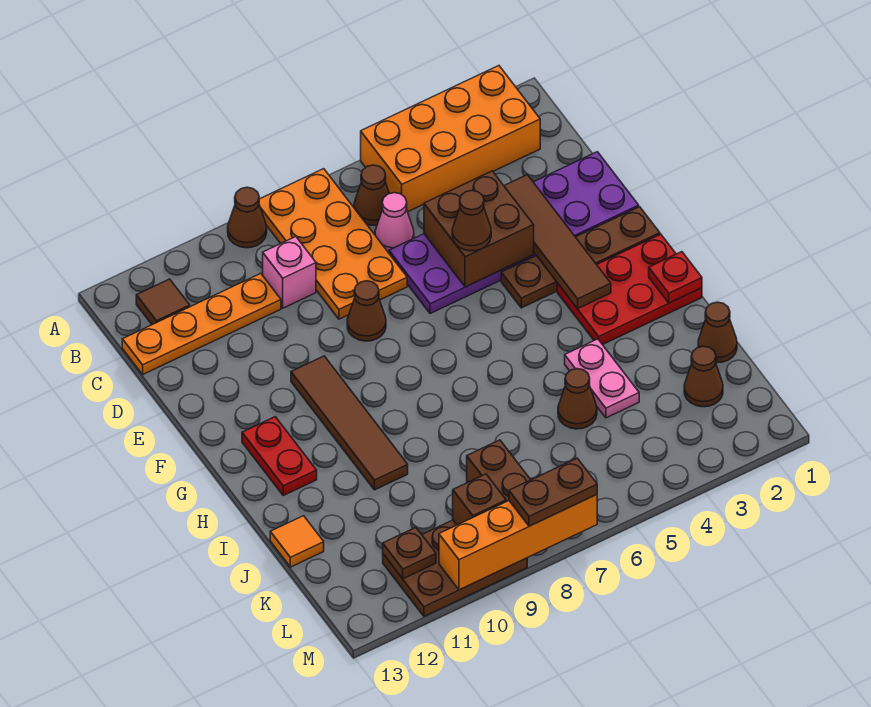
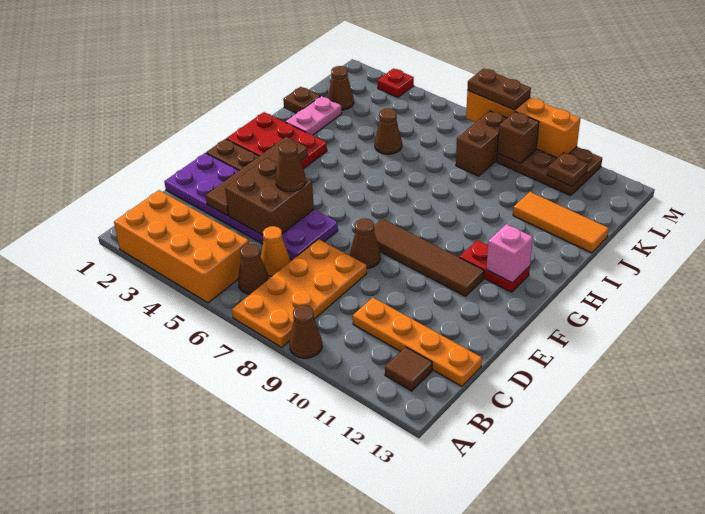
pink 1x1 cone [375,193,414,252] -> orange 1x1 cone [261,226,290,276]
pink 1x1 brick [263,237,316,308] -> pink 1x1 brick moved to [486,224,533,283]
brown 1x4 tile [291,356,408,490] -> brown 1x4 tile turned to [374,219,484,296]
red 1x2 plate [242,417,317,495] -> red 1x2 plate turned to [460,240,530,292]
red 1x1 plate [649,252,702,303] -> red 1x1 plate moved to [378,69,414,97]
pink 1x2 plate [565,339,639,418] -> pink 1x2 plate moved to [286,96,342,135]
brown 1x1 cone [698,302,737,363] -> brown 1x1 plate [283,87,320,113]
orange 1x1 tile [270,516,324,567] -> orange 1x3 tile [513,192,609,253]

